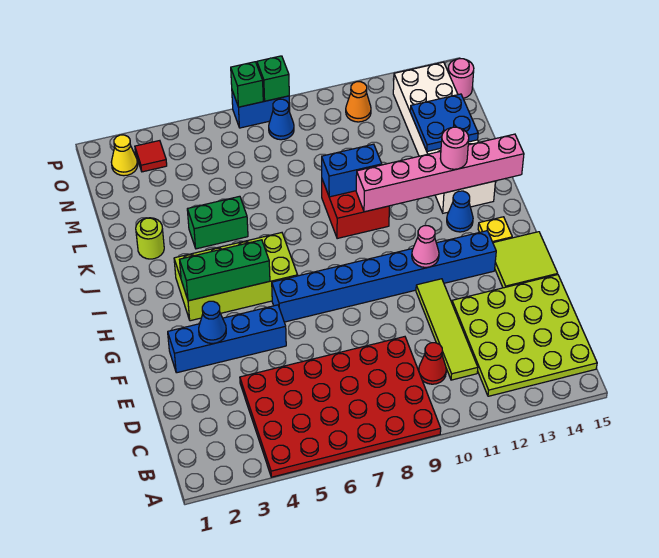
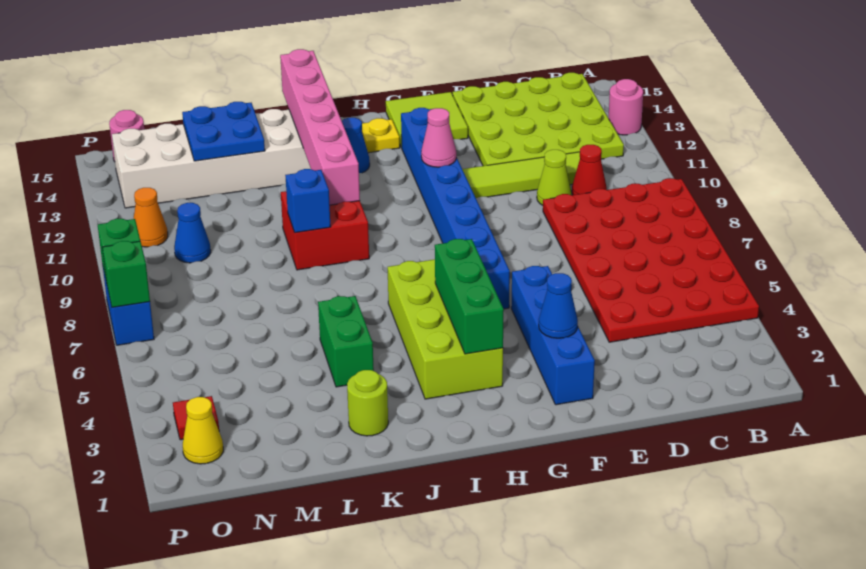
none -> lime 1x1 cone [537,150,572,205]
pink 1x1 round brick [440,127,469,169] -> pink 1x1 round brick moved to [609,79,643,135]
blue 1x2 brick [322,144,382,197] -> blue 1x1 brick [285,169,331,233]
blue 1x1 cone [269,99,294,140] -> blue 1x1 cone moved to [174,203,211,263]

